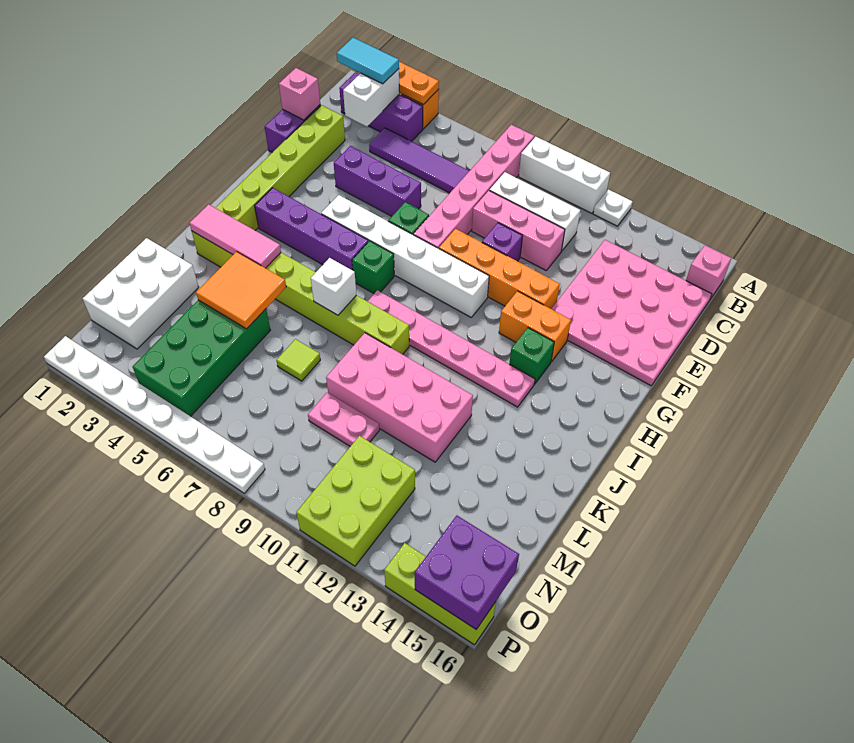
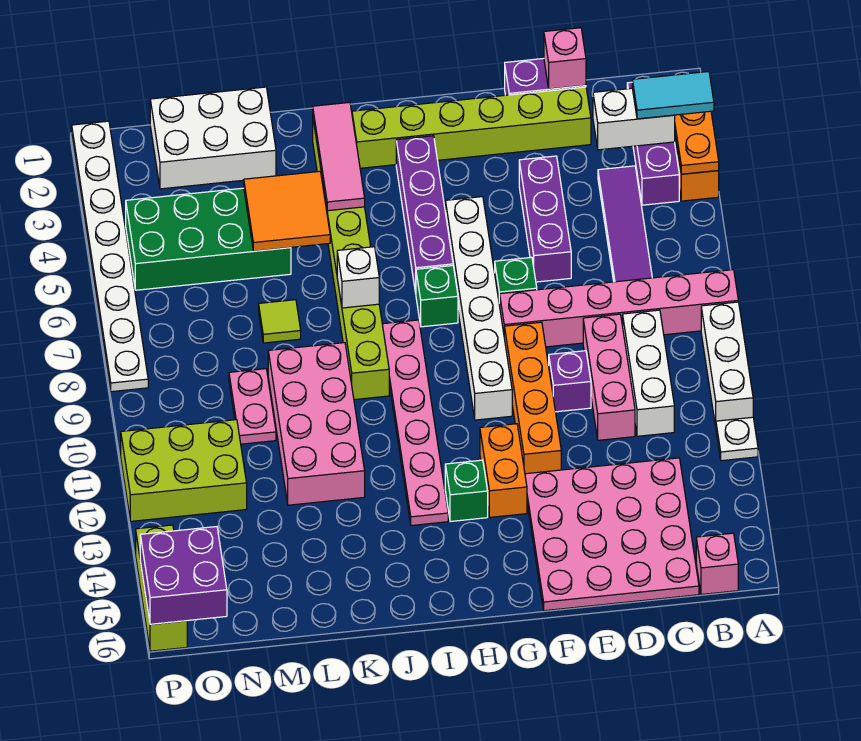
cyan 1x2 tile [337,38,399,84] -> cyan 1x2 tile turned to [632,72,714,119]

